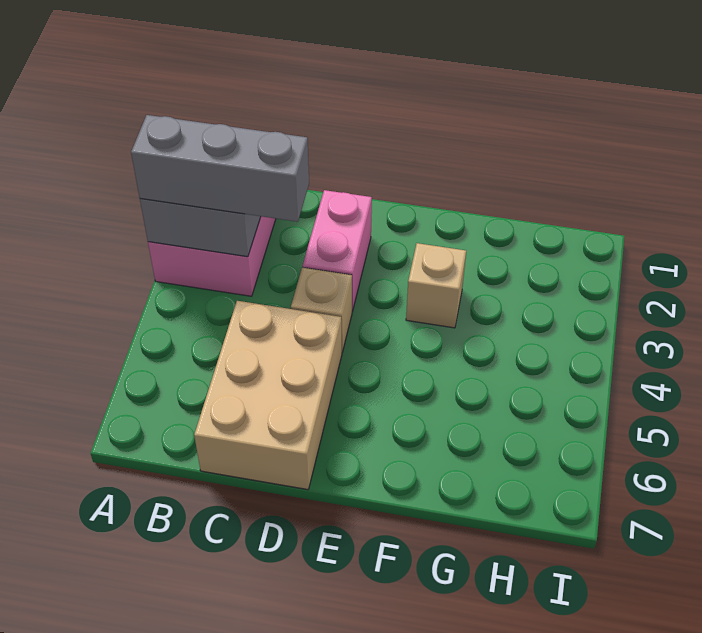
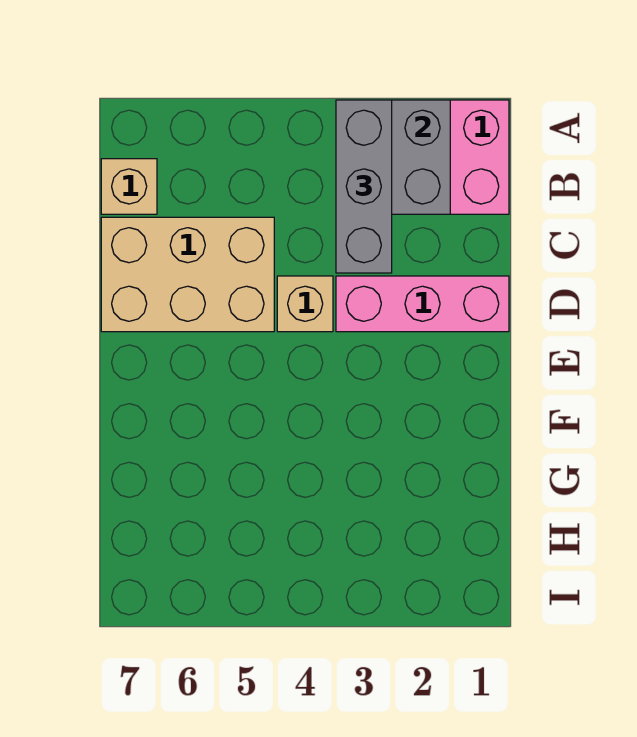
pink 1x2 brick [303,190,372,312] -> pink 1x3 brick [336,276,509,332]
tan 1x1 brick [406,243,466,328] -> tan 1x1 brick moved to [101,159,157,214]

